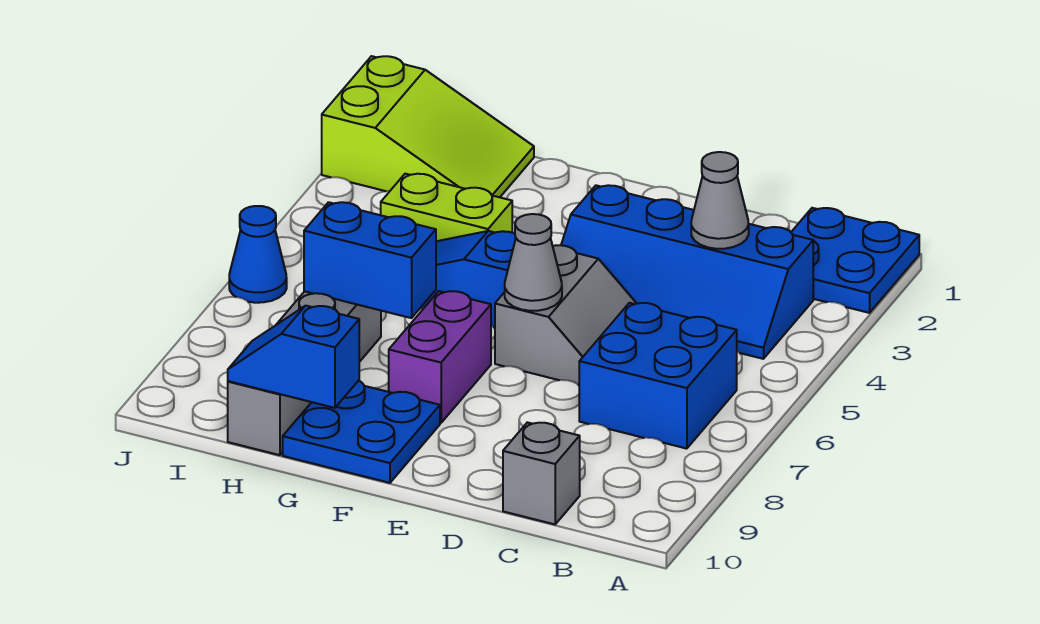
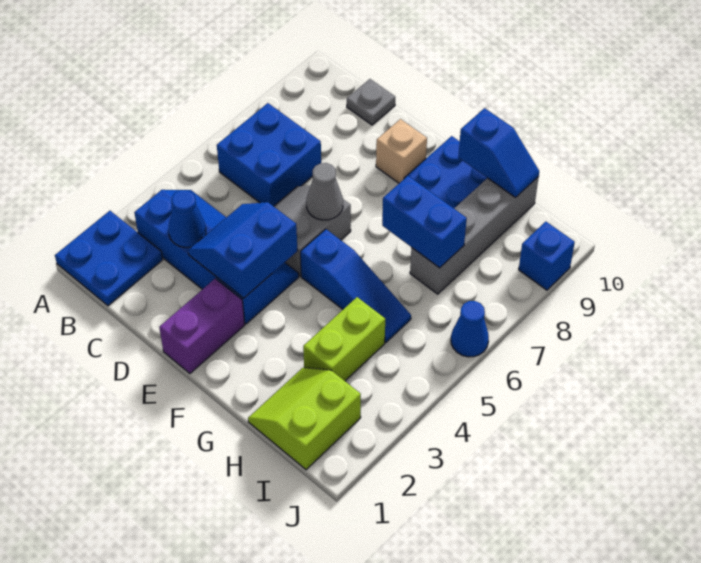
grey 1x1 cone [691,152,749,249] -> blue 1x1 cone [168,190,206,247]
grey 1x1 brick [503,422,580,524] -> grey 1x1 plate [347,79,395,125]
none -> blue 2x2 slope [188,202,298,298]
none -> tan 1x1 brick [376,119,427,183]
purple 1x2 brick [389,291,491,423] -> purple 1x2 brick moved to [159,279,245,373]
lime 1x2 brick [381,174,512,241] -> lime 1x2 brick turned to [303,297,385,381]
lime 2x3 slope [322,56,534,197] -> lime 2x2 slope [248,368,361,470]
none -> blue 1x1 brick [519,222,575,290]

